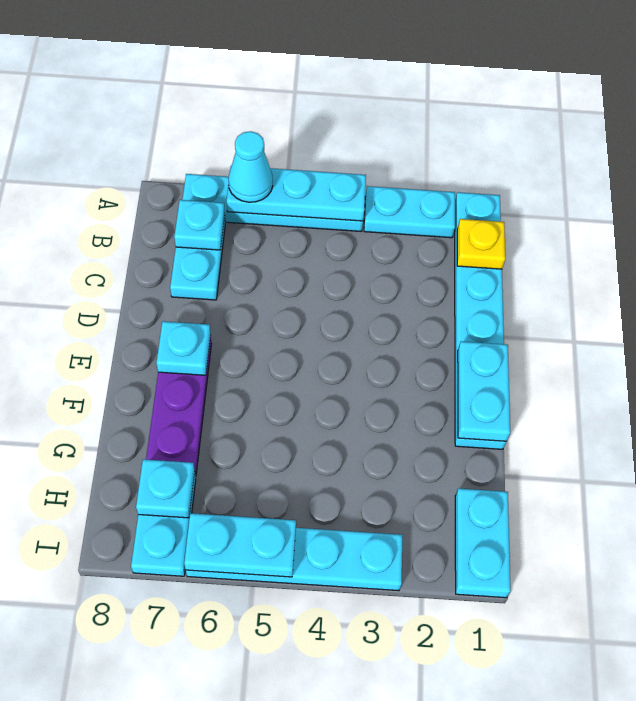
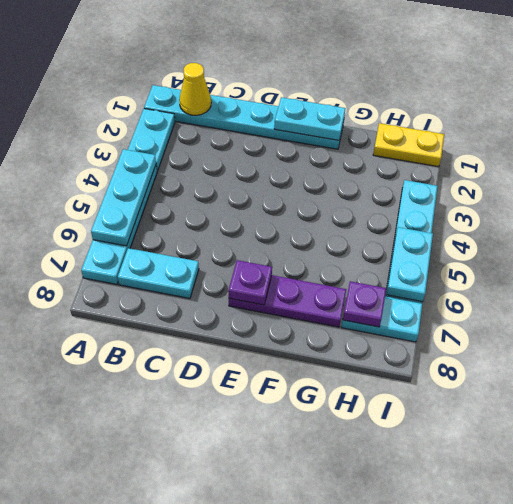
cyan 1x1 cone [228,131,273,202] -> none
yellow 1x1 plate [457,219,505,269] -> yellow 1x1 cone [179,63,211,115]
cyan 1x1 plate [174,200,225,250] -> none
cyan 1x1 plate [156,321,211,375] -> purple 1x1 plate [228,260,272,305]
cyan 1x2 plate [455,488,511,598] -> yellow 1x2 plate [373,123,444,167]
cyan 1x1 plate [136,459,195,518] -> purple 1x1 plate [343,281,386,327]

